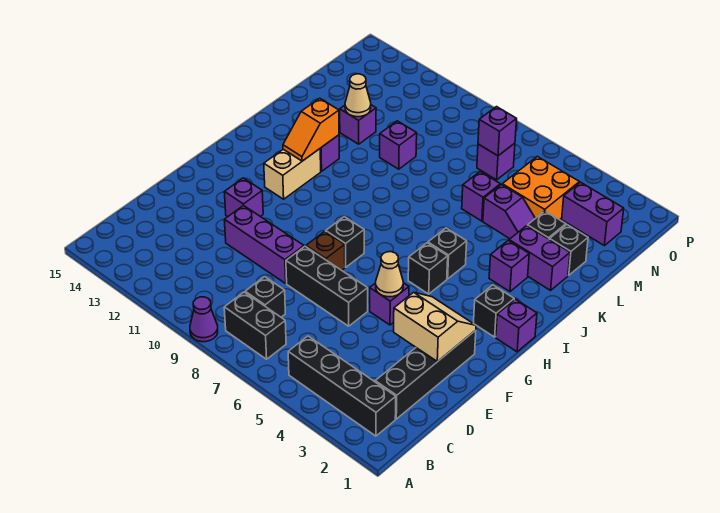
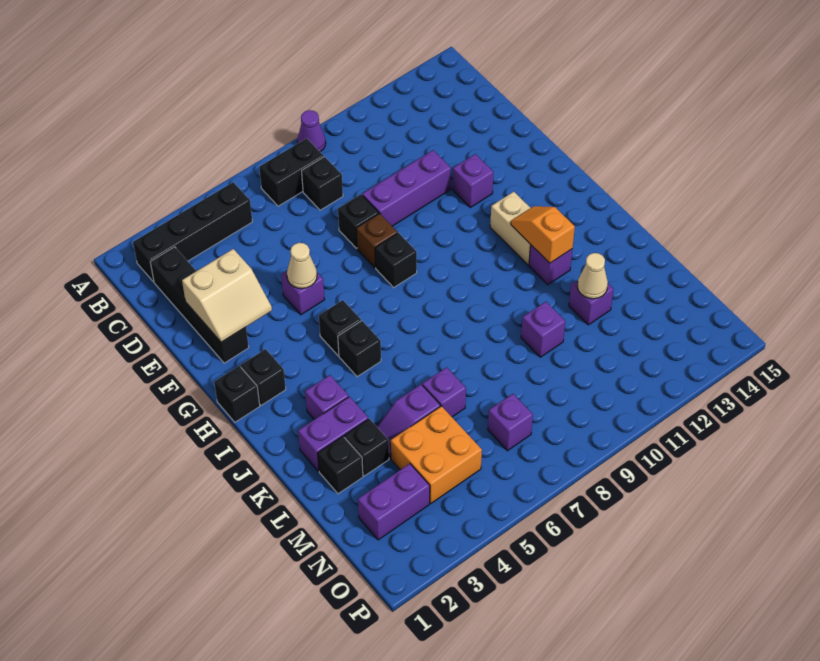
black 1x3 brick [286,246,368,326] -> black 1x1 brick [338,195,379,248]
purple 1x1 brick [496,299,537,352] -> black 1x1 brick [214,366,260,422]
purple 1x1 brick [478,107,517,156] -> none

